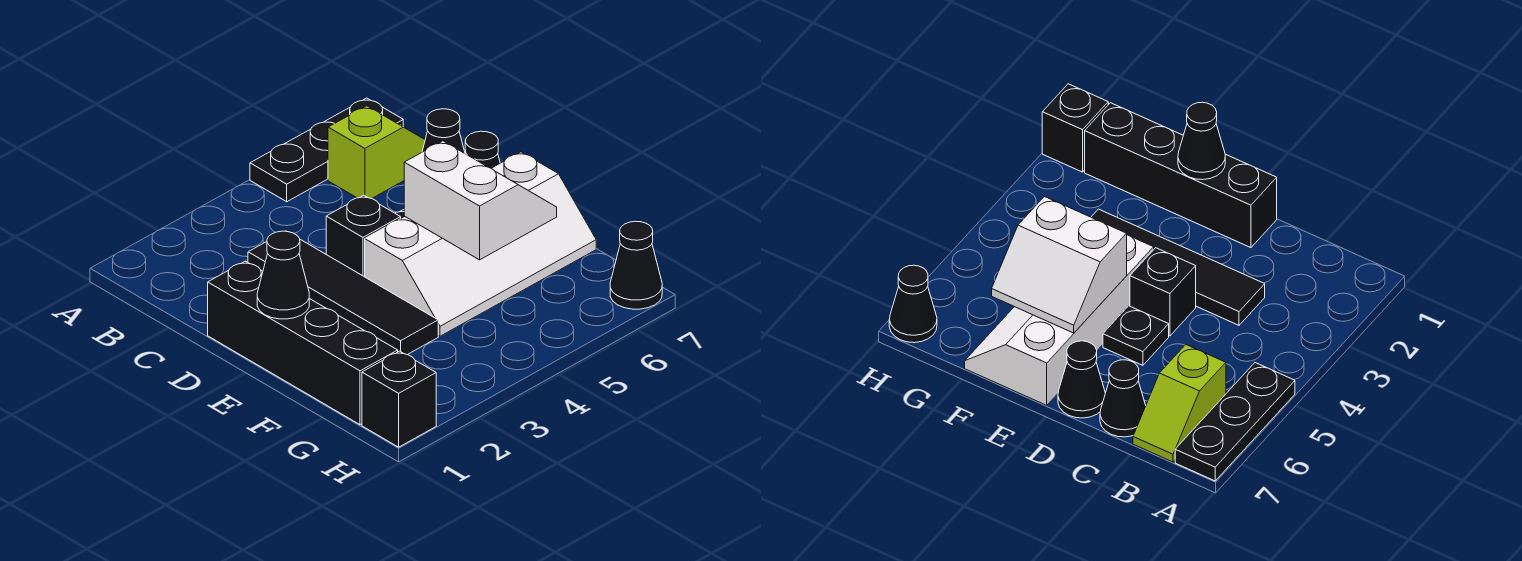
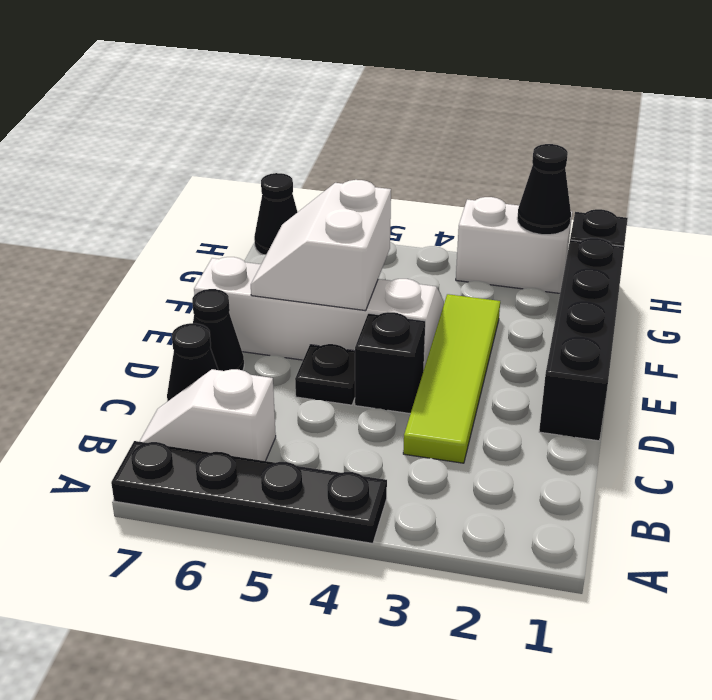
black 1x3 plate [250,98,403,202] -> black 1x4 plate [111,441,387,543]
lime 1x2 slope [328,106,425,199] -> white 1x2 slope [140,369,276,461]
black 1x4 tile [248,231,438,355] -> lime 1x4 tile [403,294,500,463]
black 1x1 cone [257,231,309,319] -> black 1x1 cone moved to [517,144,571,235]
none -> white 1x2 brick [456,197,572,293]

